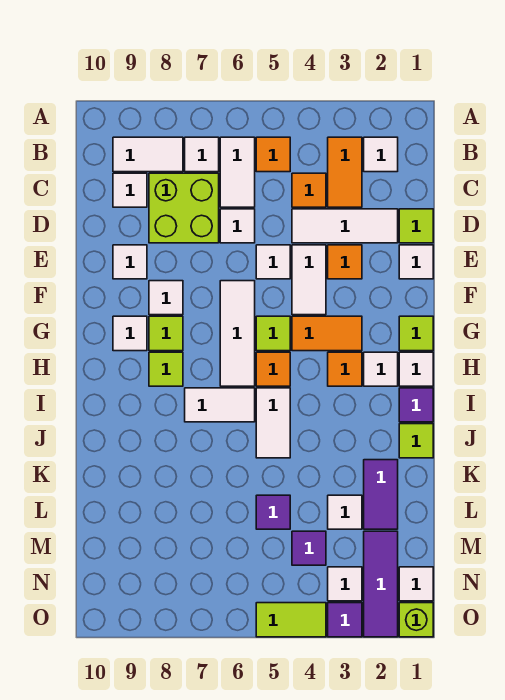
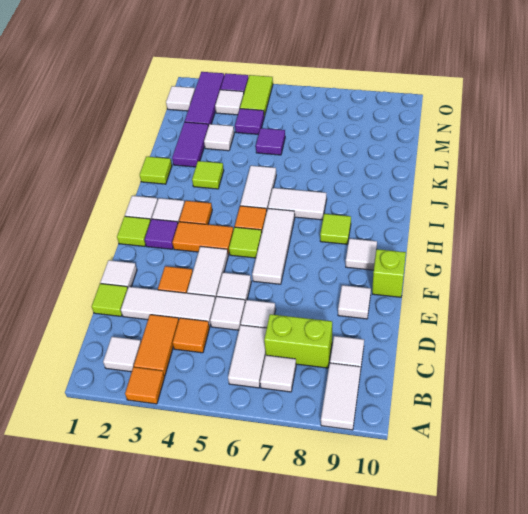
orange 1x1 tile [256,137,290,172] -> orange 1x1 tile moved to [125,367,165,404]
white 1x2 tile [113,137,183,172] -> white 1x2 tile turned to [321,363,361,430]
lime 2x2 brick [149,173,219,243] -> lime 1x2 brick [264,314,332,368]
white 1x1 tile [149,281,183,315] -> white 1x1 tile moved to [210,297,245,330]
lime 1x1 tile [149,316,183,351] -> lime 1x1 tile moved to [192,161,224,189]
purple 1x1 tile [399,388,433,422] -> purple 1x1 tile moved to [145,219,178,249]
lime 1x1 brick [399,603,433,637] -> lime 1x1 brick moved to [372,249,406,297]
lime 1x2 tile [256,603,326,637] -> lime 1x2 tile turned to [240,75,273,116]

